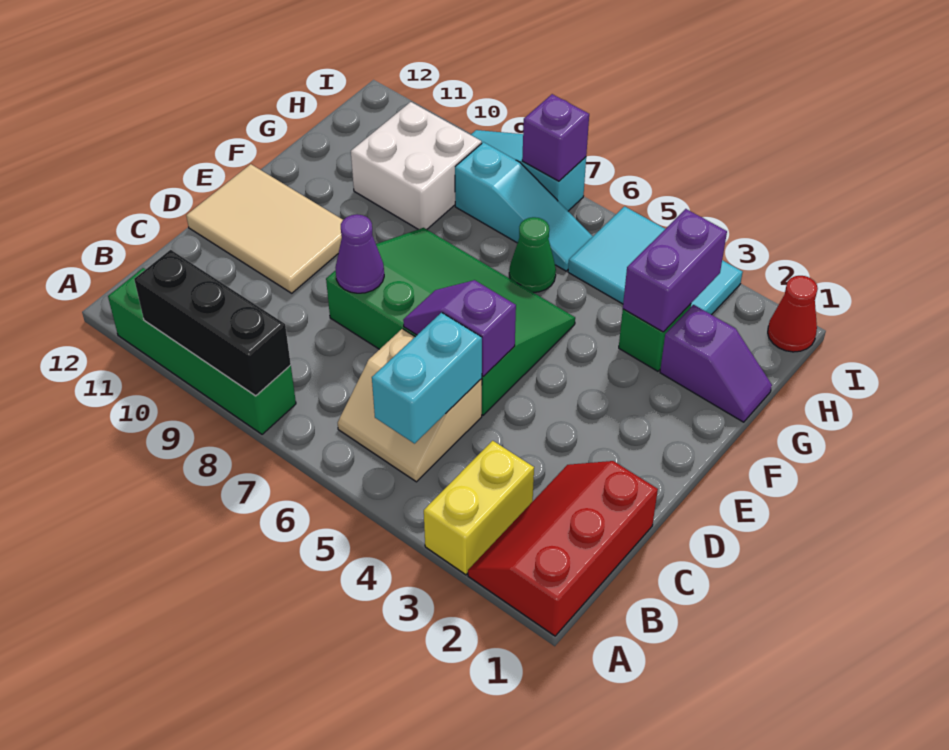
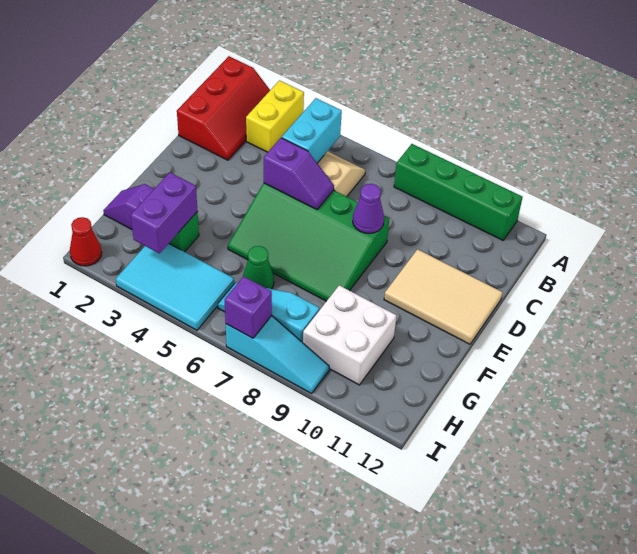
black 1x3 brick [134,250,291,396] -> none

